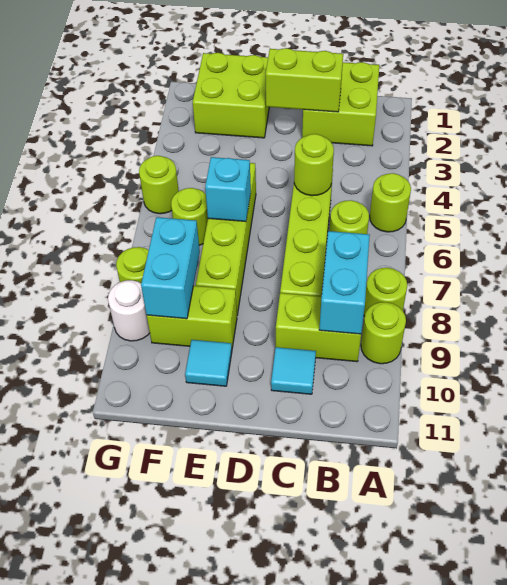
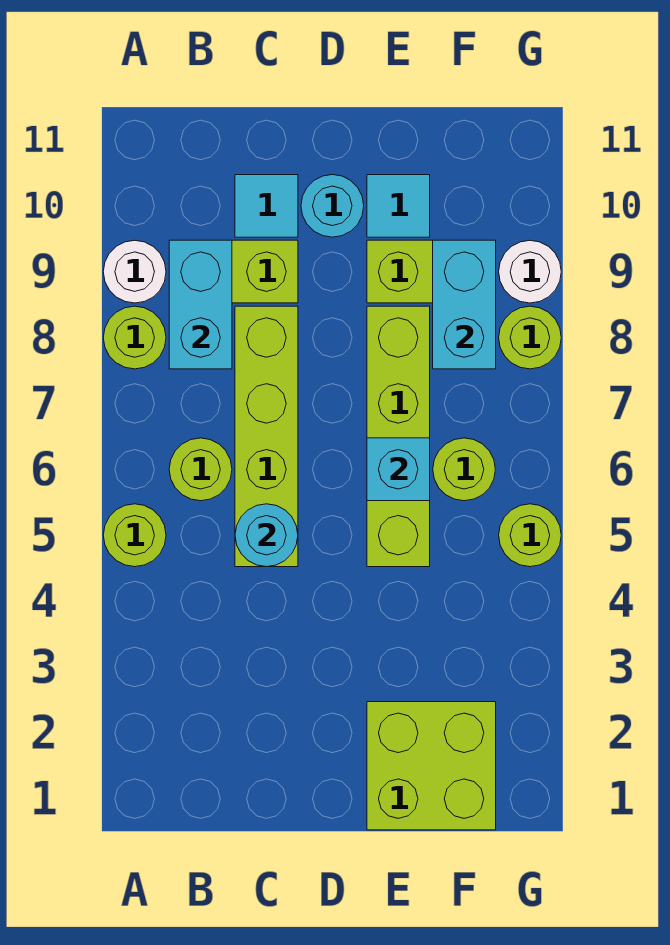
lime 1x1 round brick [361,302,406,364] -> white 1x1 round brick [103,240,166,303]
lime 2x2 brick [302,62,379,146] -> none
lime 1x2 brick [266,48,343,112] -> none
lime 1x1 round brick [294,134,334,196] -> cyan 1x1 round brick [235,504,298,567]
none -> cyan 1x1 round brick [301,175,364,237]

